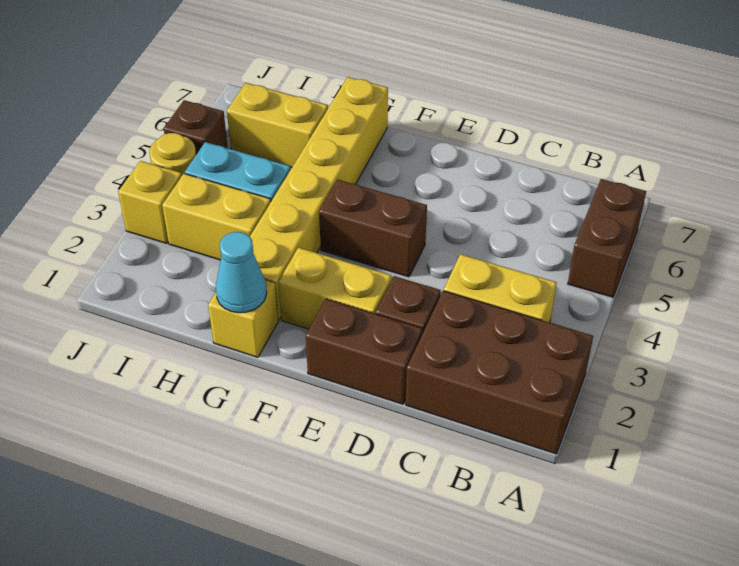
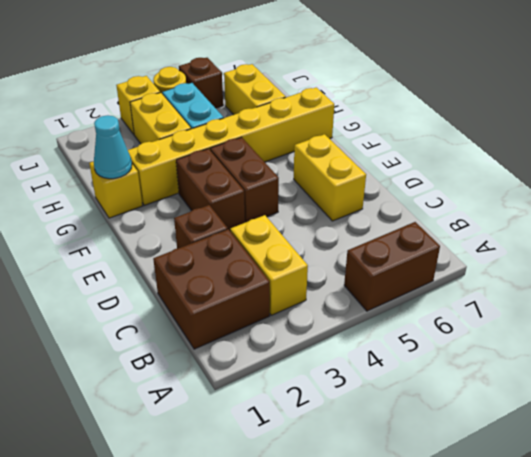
brown 2x3 brick [406,291,593,454] -> brown 2x2 brick [153,229,270,349]
brown 1x2 brick [306,299,422,404] -> brown 1x2 brick moved to [176,149,245,230]
yellow 1x2 brick [278,247,391,329] -> yellow 1x2 brick moved to [294,134,366,221]

